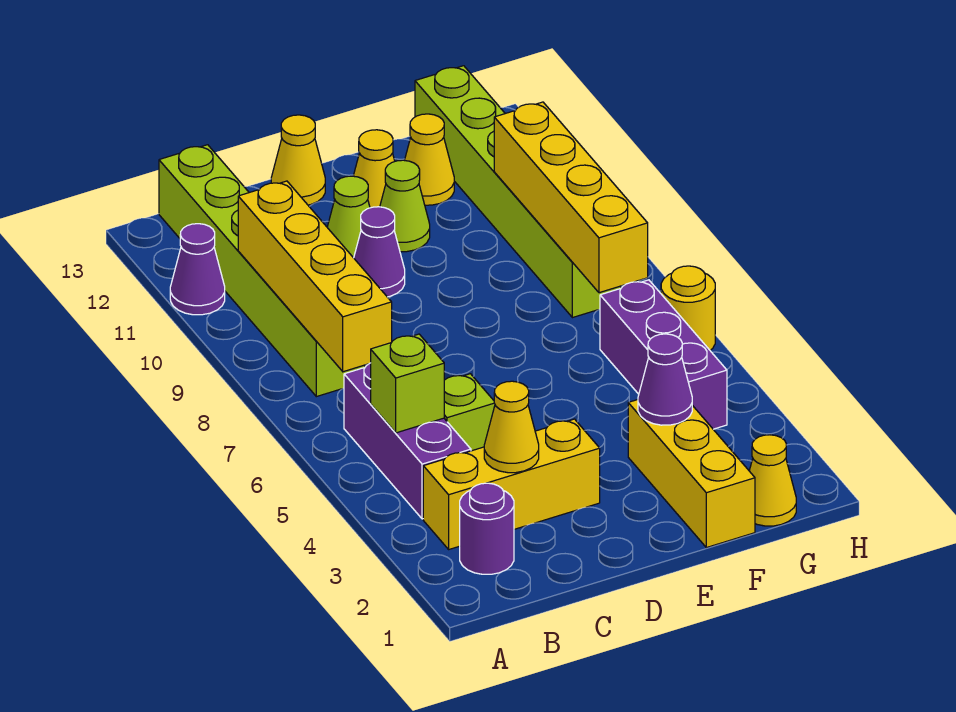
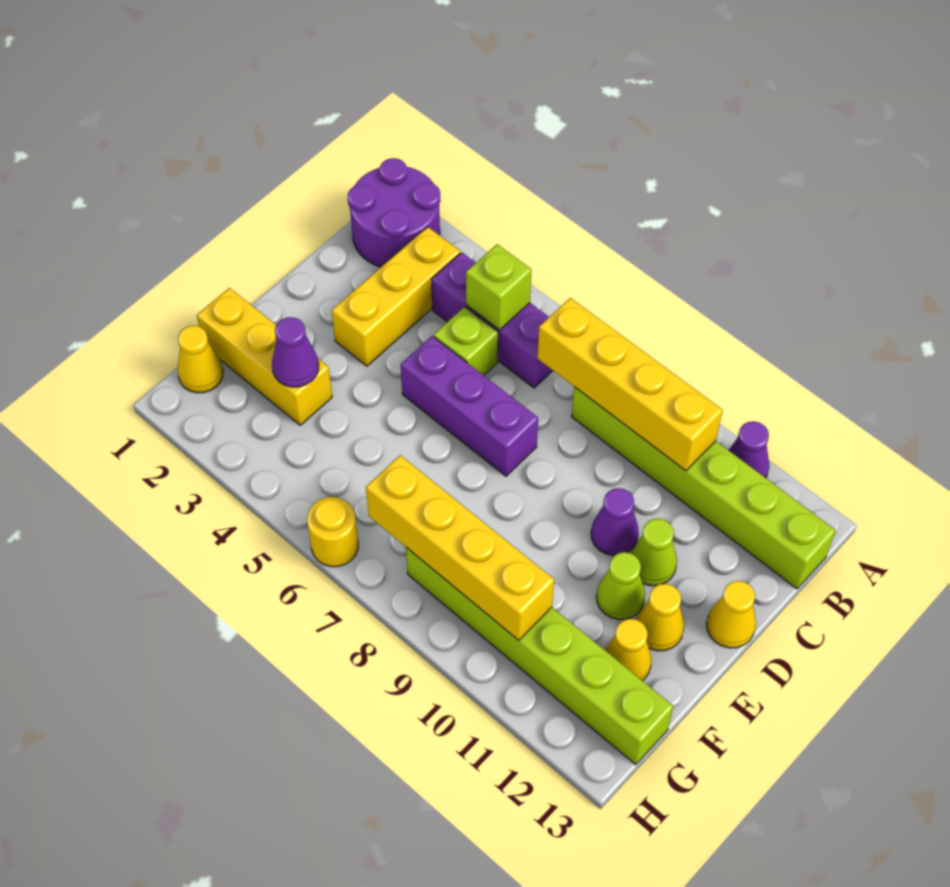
purple 1x1 round brick [460,483,514,574] -> purple 2x2 round brick [348,158,440,267]
yellow 1x1 cone [484,381,539,473] -> none
purple 1x3 brick [600,280,727,429] -> purple 1x3 brick moved to [401,336,538,476]

